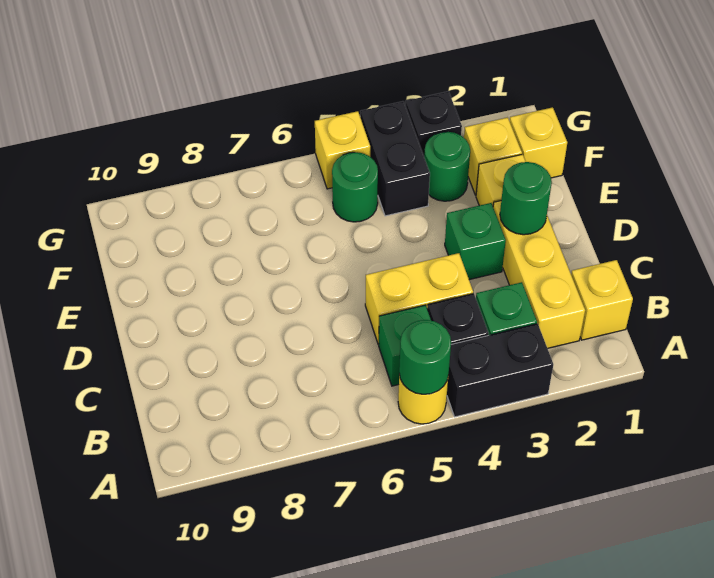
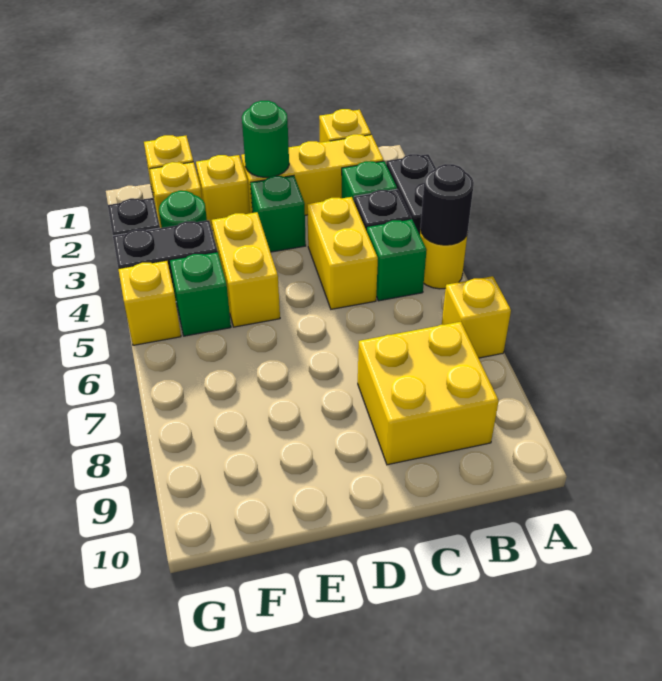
green 1x1 round brick [399,320,451,394] -> black 1x1 round brick [420,164,474,245]
none -> yellow 1x1 brick [442,276,511,358]
none -> yellow 2x2 brick [358,322,499,465]
none -> yellow 1x2 brick [212,212,280,327]
green 1x1 round brick [332,152,378,222] -> green 1x1 brick [170,252,231,336]

